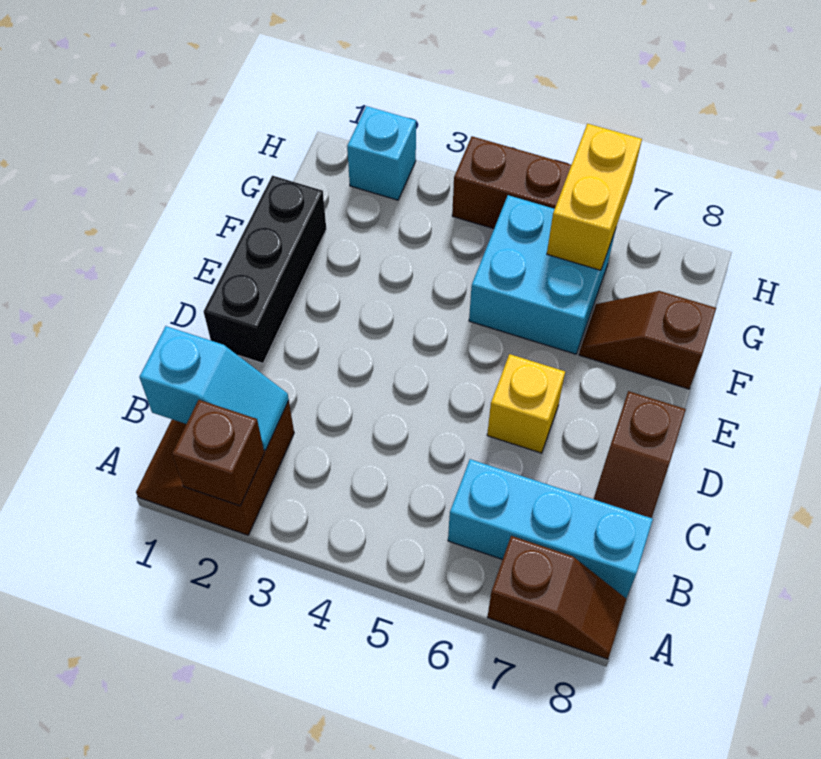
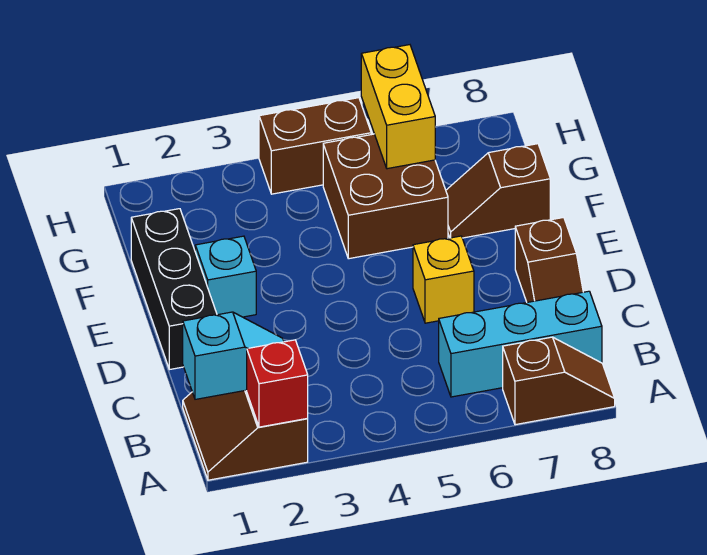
brown 1x1 brick [172,400,264,506] -> red 1x1 brick [247,340,308,427]
cyan 2x2 brick [469,195,616,354] -> brown 2x2 brick [323,134,448,259]
cyan 1x1 brick [347,106,416,200] -> cyan 1x1 brick moved to [195,236,256,317]

